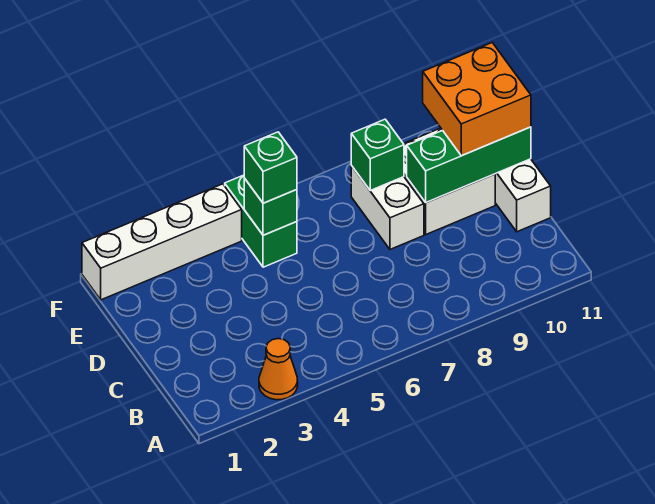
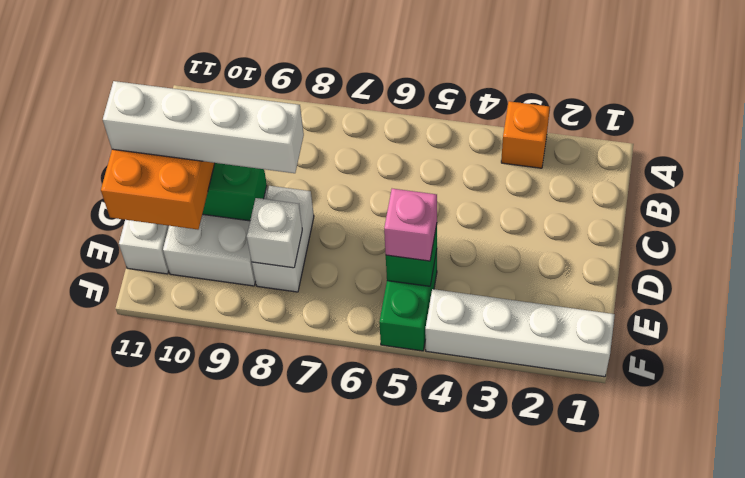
orange 1x1 cone [259,339,298,400] -> orange 1x1 brick [501,101,550,168]
none -> white 1x4 brick [103,81,304,173]
green 1x1 brick [244,132,297,203] -> pink 1x1 brick [384,189,437,261]
green 1x1 brick [351,119,404,190] -> white 1x1 brick [247,198,302,268]

